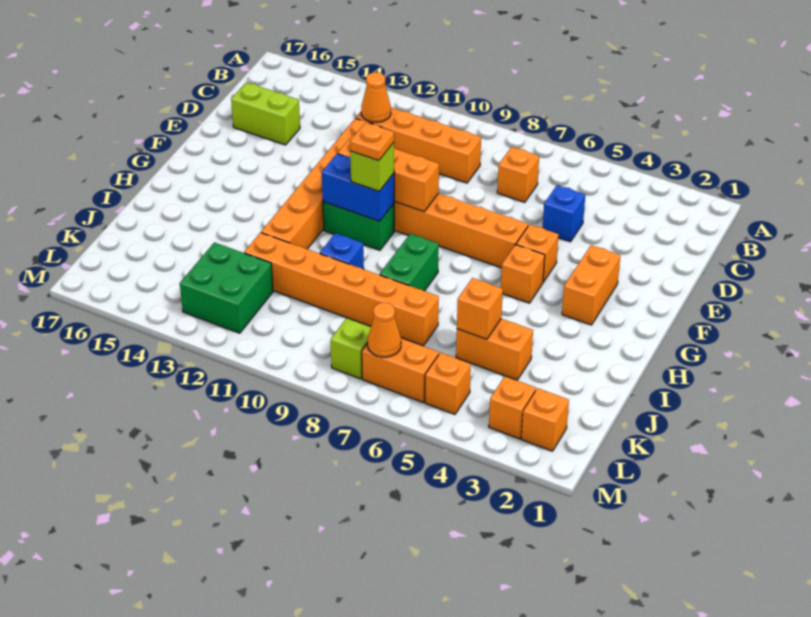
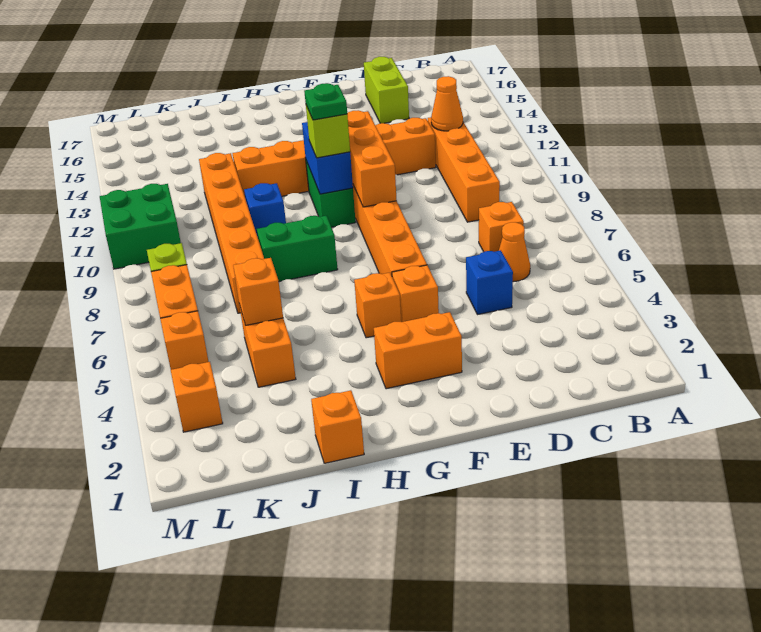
orange 1x1 plate [350,122,394,161] -> green 1x1 plate [304,83,347,120]
green 2x2 brick [180,242,273,333] -> green 2x2 brick moved to [100,184,181,269]
orange 1x1 brick [521,388,569,451] -> orange 1x1 brick moved to [311,390,364,463]
orange 1x1 cone [368,302,401,357] -> orange 1x1 cone moved to [499,222,530,282]

